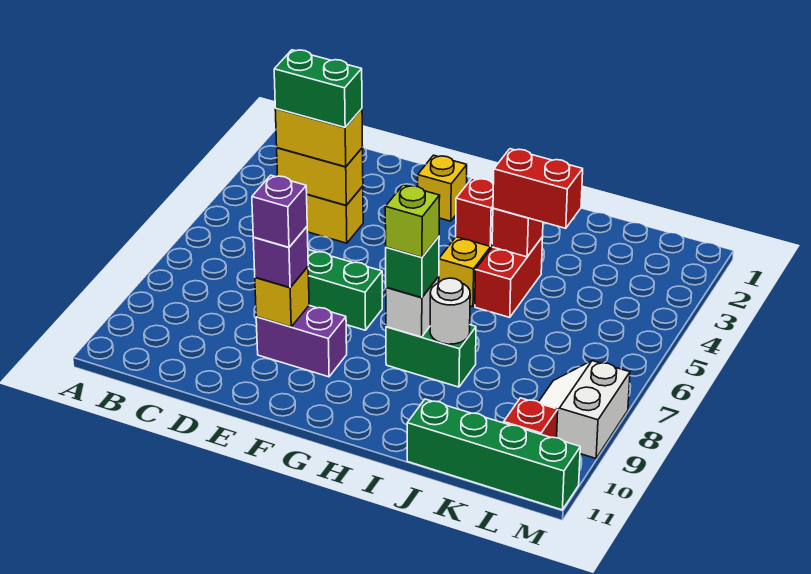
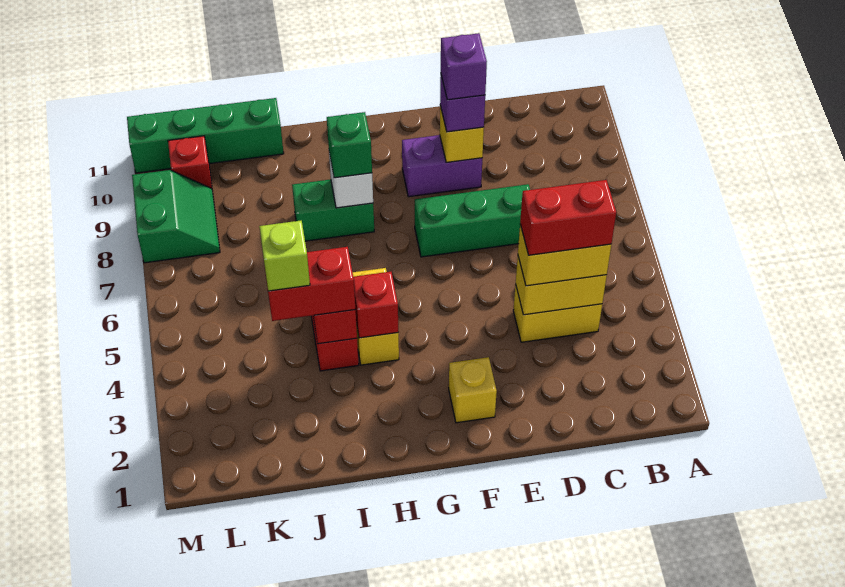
green 1x2 brick [274,50,362,127] -> red 1x2 brick [520,180,616,255]
lime 1x1 brick [385,185,440,257] -> lime 1x1 brick moved to [259,221,310,291]
white 1x1 round brick [430,278,470,344] -> none
white 2x2 slope [539,361,630,458] -> green 2x2 slope [132,170,220,263]

